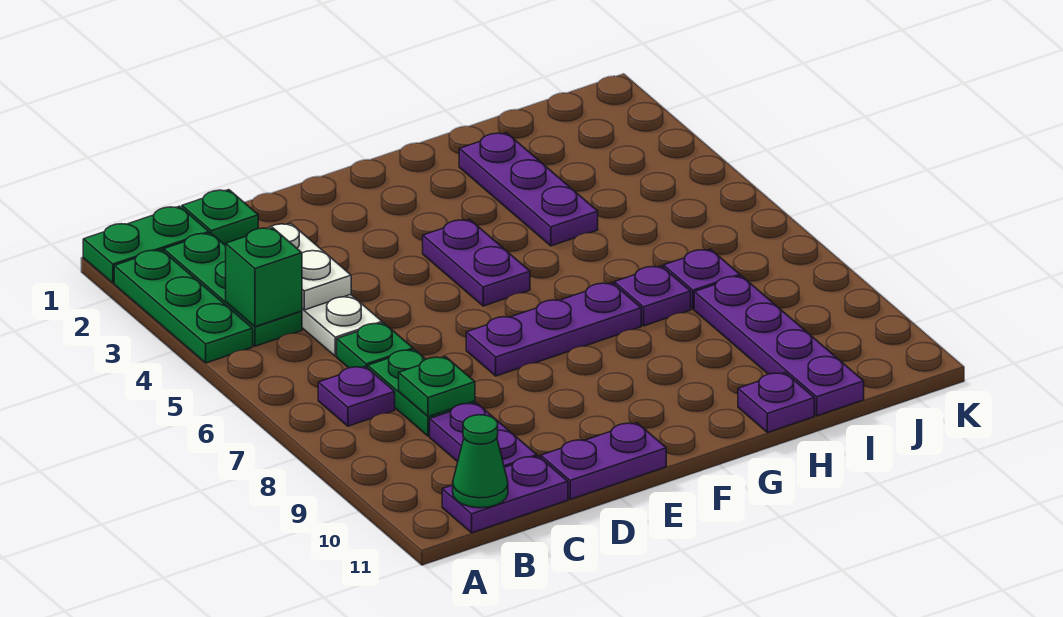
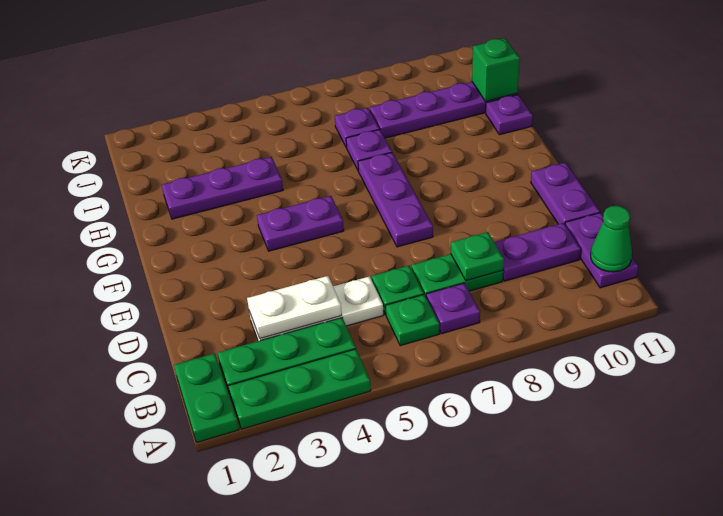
green 1x1 brick [226,228,302,327] -> green 1x1 brick moved to [472,38,520,101]
green 1x1 plate [182,190,258,245] -> green 1x1 plate moved to [386,295,439,346]

